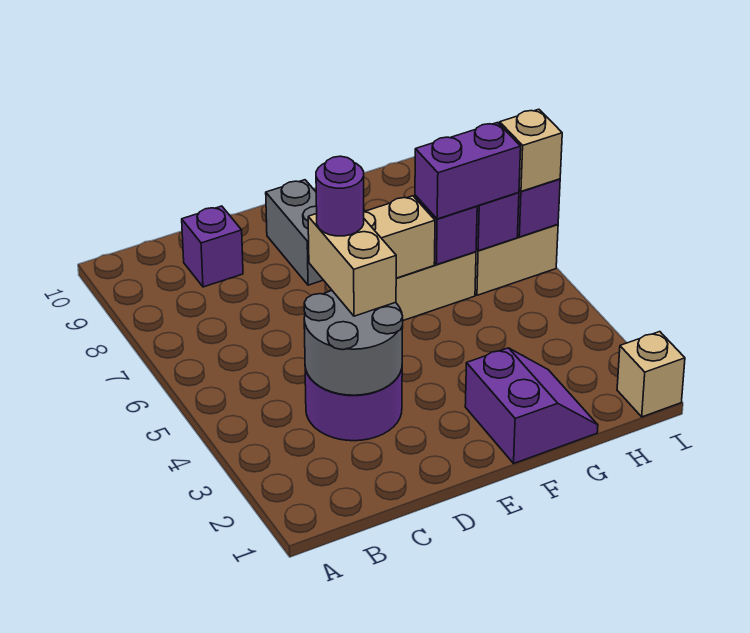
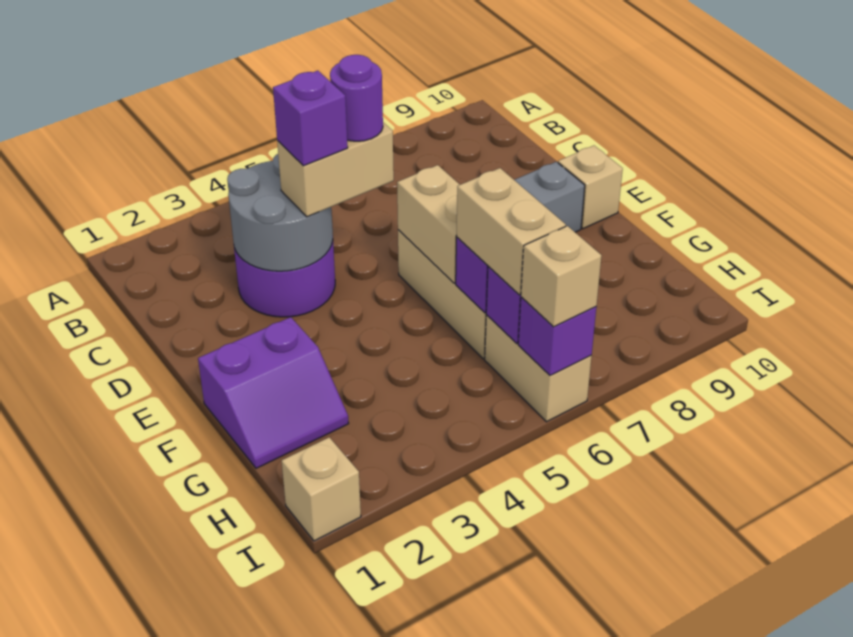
purple 1x1 brick [182,206,243,287] -> purple 1x1 brick moved to [273,71,348,166]
none -> tan 1x1 brick [558,146,623,229]
purple 1x2 brick [415,123,521,219] -> tan 1x2 brick [456,168,566,295]

